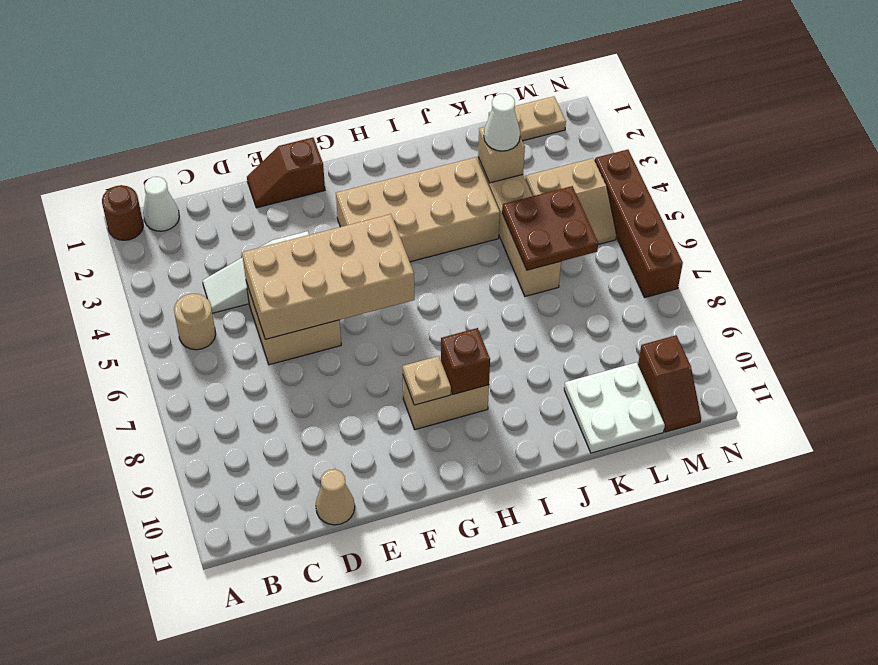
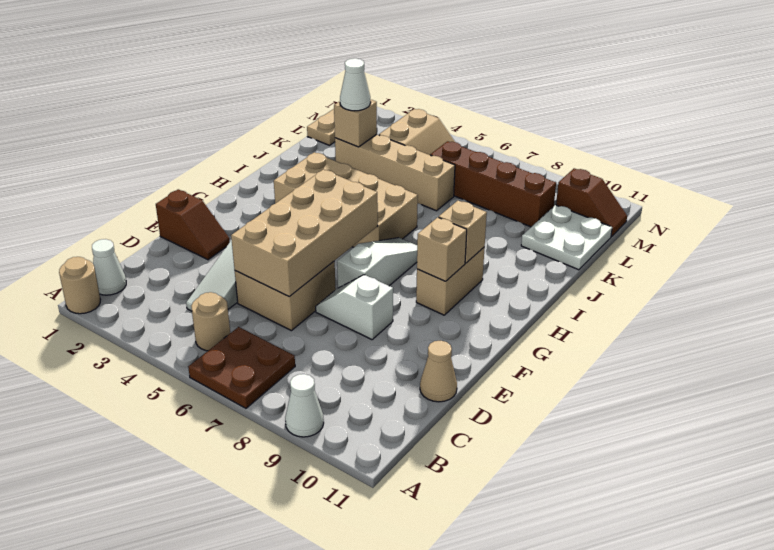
brown 1x1 round brick [102,185,143,240] -> tan 1x1 round brick [59,257,101,314]
none -> white 1x1 cone [285,374,324,437]
brown 1x2 slope [247,138,325,208] -> brown 1x2 slope turned to [156,189,230,260]
none -> white 1x2 slope [316,275,393,340]
none -> white 1x3 slope [337,238,417,288]
tan 2x4 brick [336,157,500,262] -> tan 2x4 brick turned to [274,152,418,247]
tan 1x1 plate [403,356,451,405] -> tan 1x1 brick [417,217,467,281]
brown 1x1 brick [441,328,490,394] -> tan 1x1 brick [439,201,487,263]
brown 2x2 plate [502,186,598,270] -> brown 2x2 plate moved to [188,327,295,408]
brown 1x4 brick [595,150,683,297] -> brown 1x4 brick moved to [431,141,556,227]

